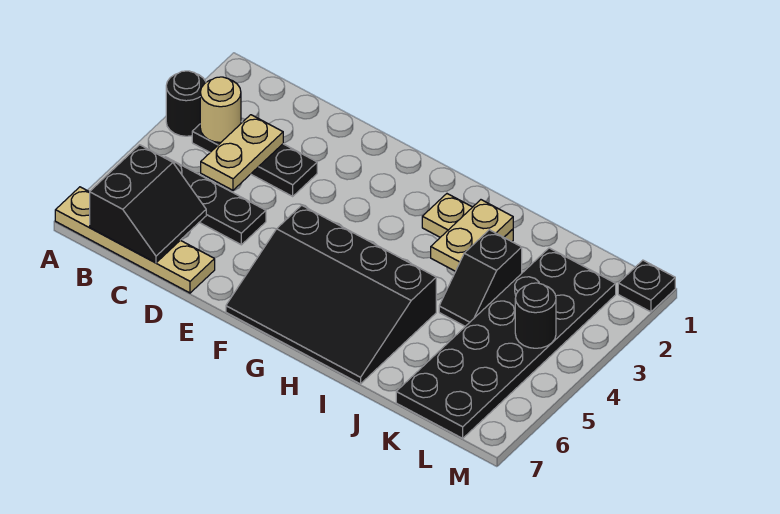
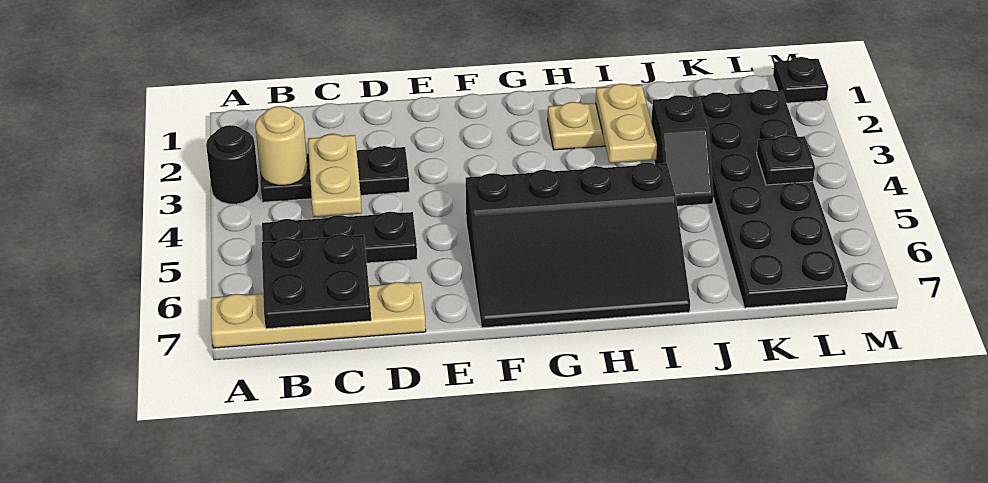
black 2x2 slope [90,145,206,263] -> black 2x2 plate [262,234,371,329]
black 1x1 round brick [515,283,556,348] -> black 1x1 plate [757,135,815,185]

